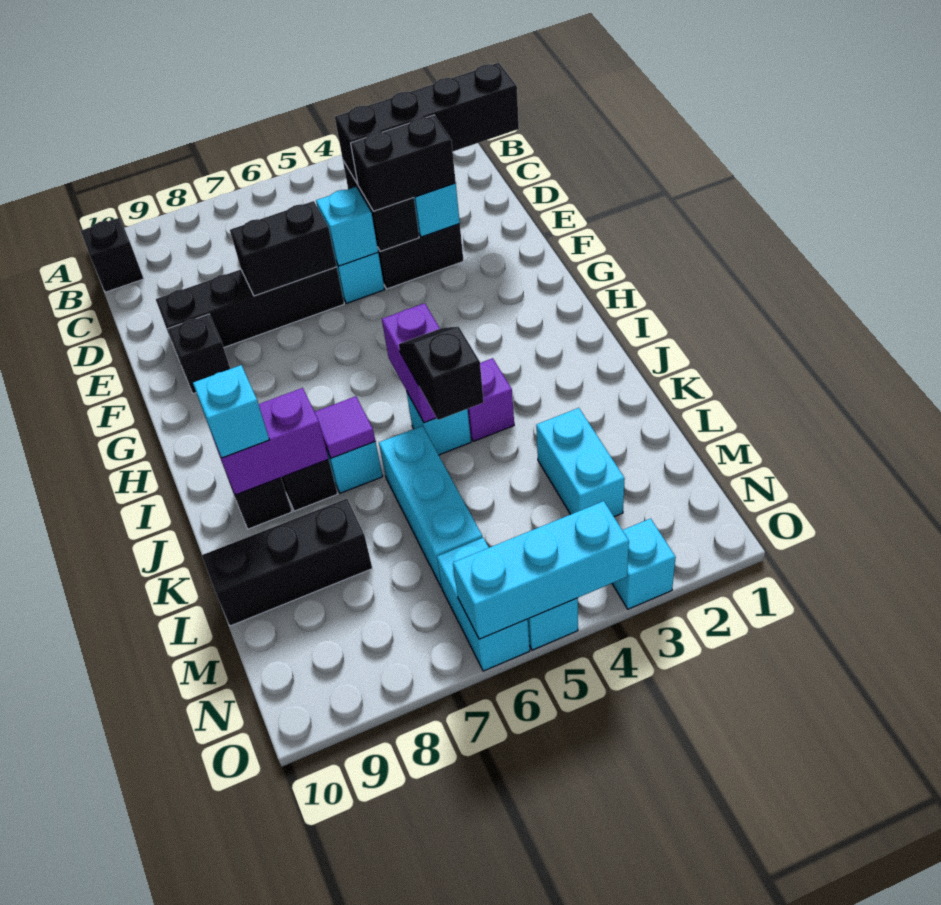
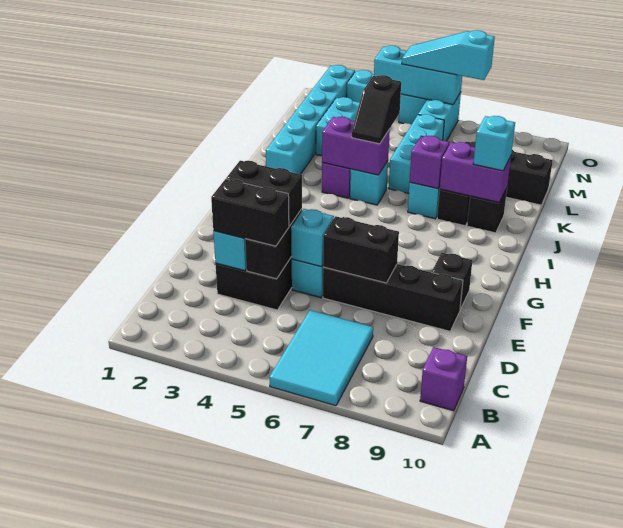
none -> cyan 2x3 tile [269,310,373,406]
black 1x1 brick [81,218,144,292] -> purple 1x1 brick [420,347,467,411]
black 1x4 brick [335,63,519,184] -> black 1x2 brick [211,179,289,246]
purple 1x2 brick [382,303,440,423] -> purple 1x2 brick turned to [322,117,390,175]
none -> cyan 1x6 brick [266,65,355,174]
purple 1x1 tile [315,396,375,458] -> purple 1x1 brick [410,136,450,189]
none -> cyan 1x3 slope [402,30,495,80]

